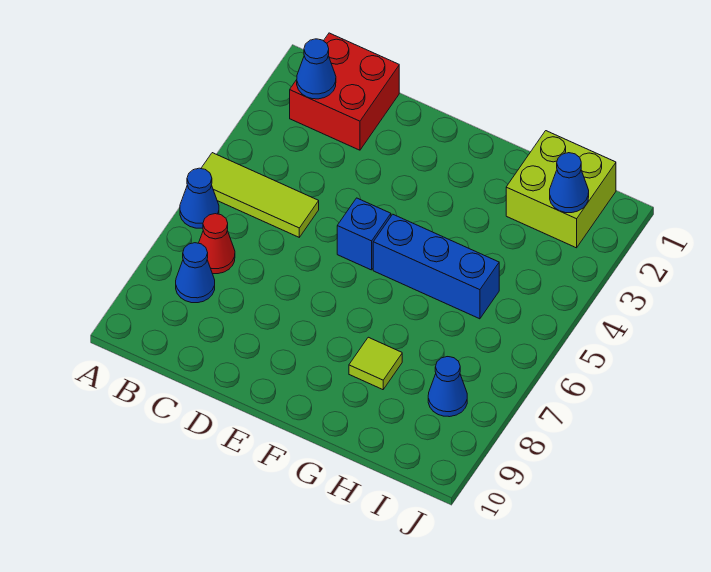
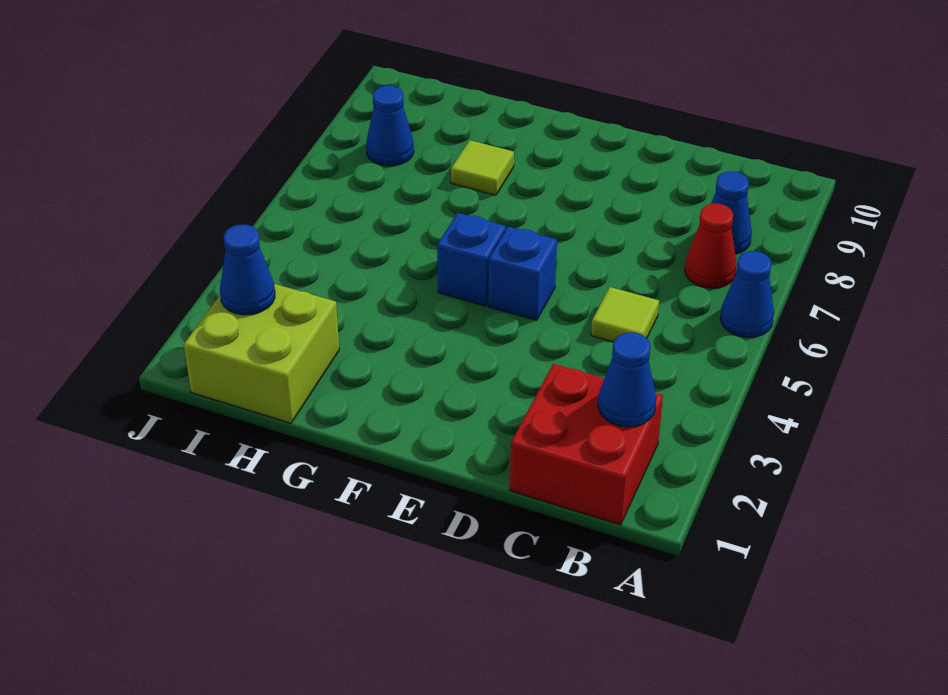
lime 1x3 tile [201,153,319,237] -> lime 1x1 tile [591,287,659,342]
blue 1x3 brick [373,214,499,319] -> blue 1x1 brick [437,213,506,306]

